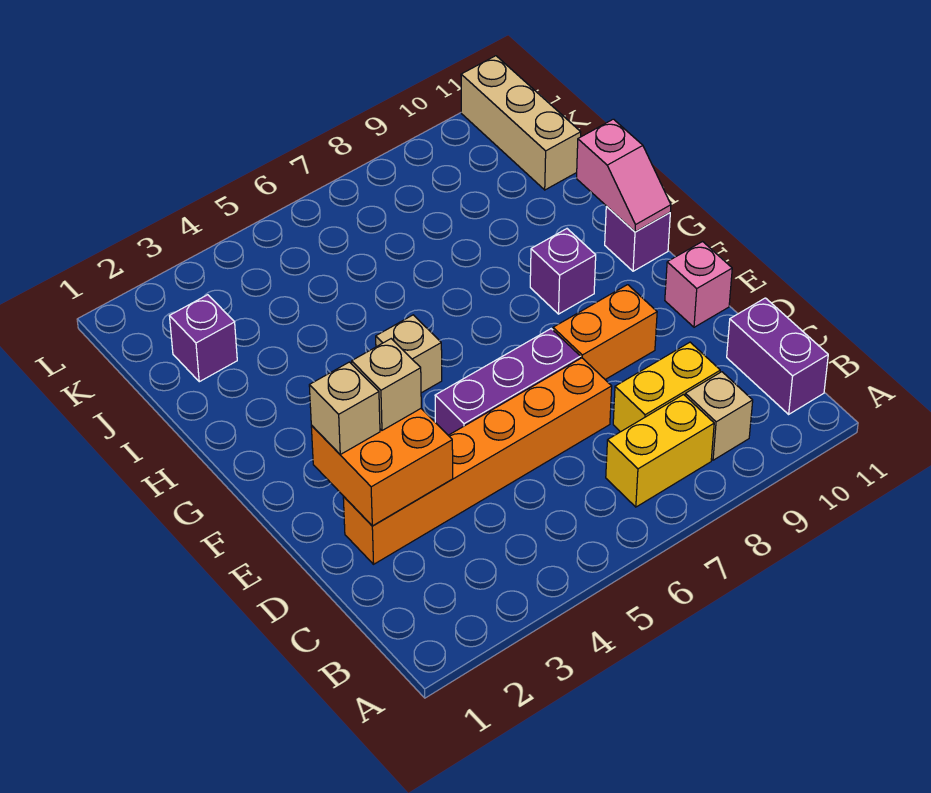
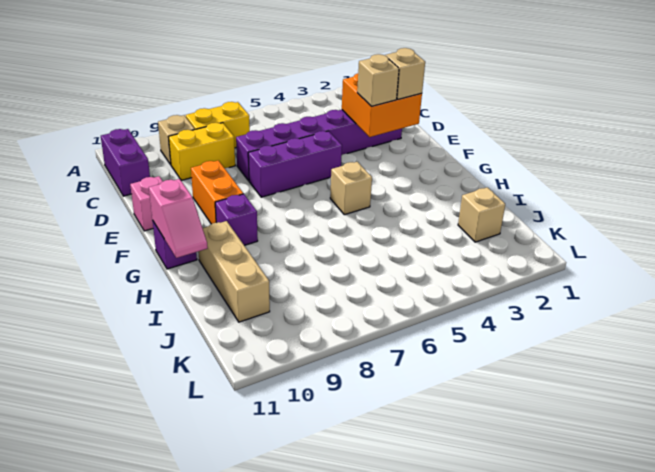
orange 1x6 brick [343,358,612,564] -> purple 1x6 brick [236,110,402,181]
orange 1x2 brick [553,285,657,379] -> orange 1x2 brick turned to [191,160,243,224]
pink 1x2 slope [577,119,671,232] -> pink 1x2 slope turned to [149,179,208,258]
purple 1x1 brick [170,295,237,382] -> tan 1x1 brick [458,187,505,242]
tan 1x3 brick [461,56,581,190] -> tan 1x3 brick moved to [198,221,270,322]

